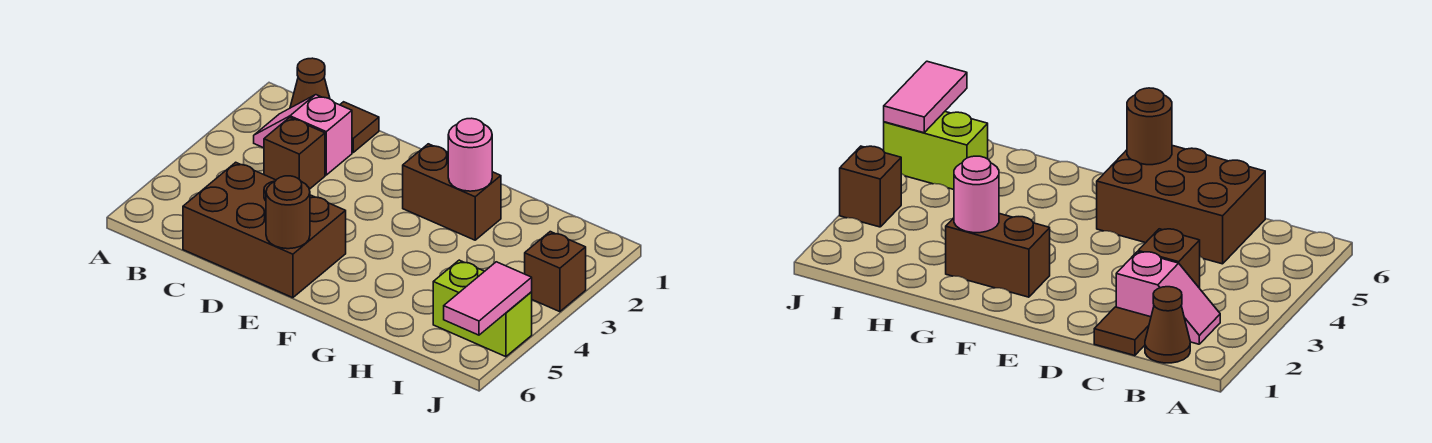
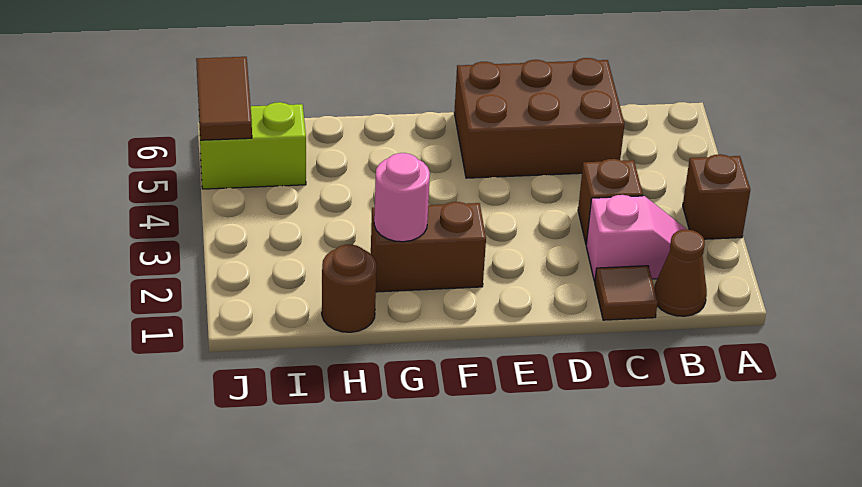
brown 1x1 round brick [266,176,310,249] -> brown 1x1 round brick moved to [322,245,376,332]
brown 1x1 brick [525,232,586,312] -> brown 1x1 brick moved to [683,154,750,239]
pink 1x2 tile [444,262,532,335] -> brown 1x2 tile [196,57,252,140]

